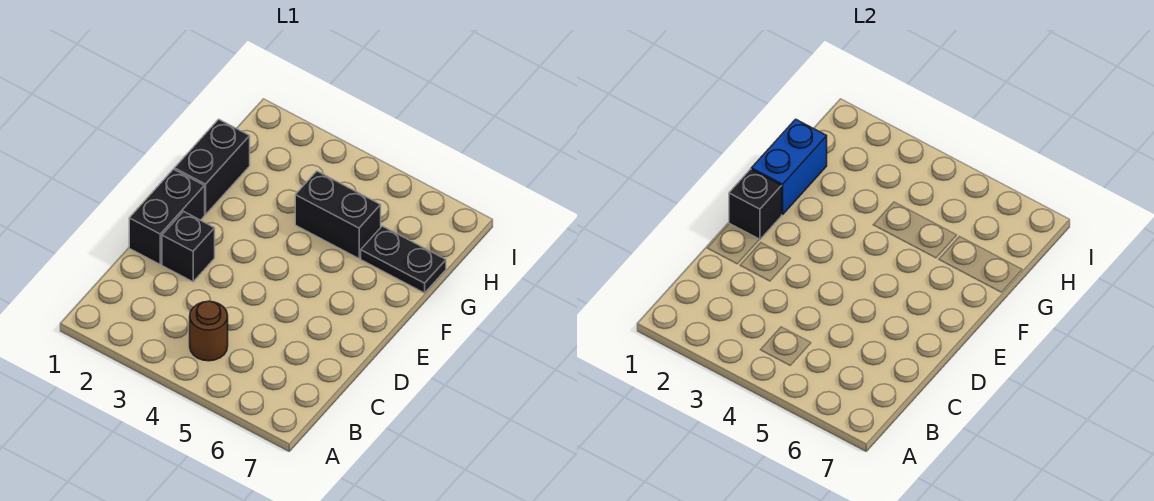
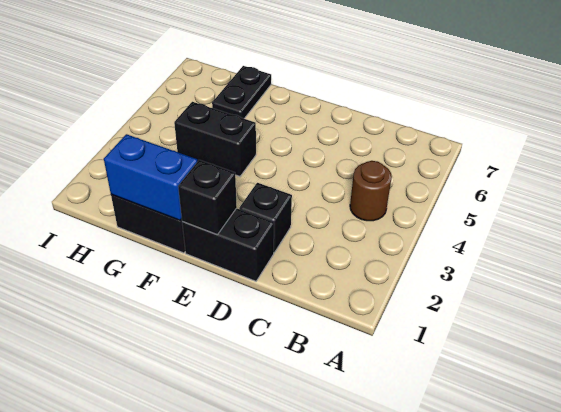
black 1x2 brick [295,171,381,258] -> black 1x2 brick turned to [174,102,256,176]

